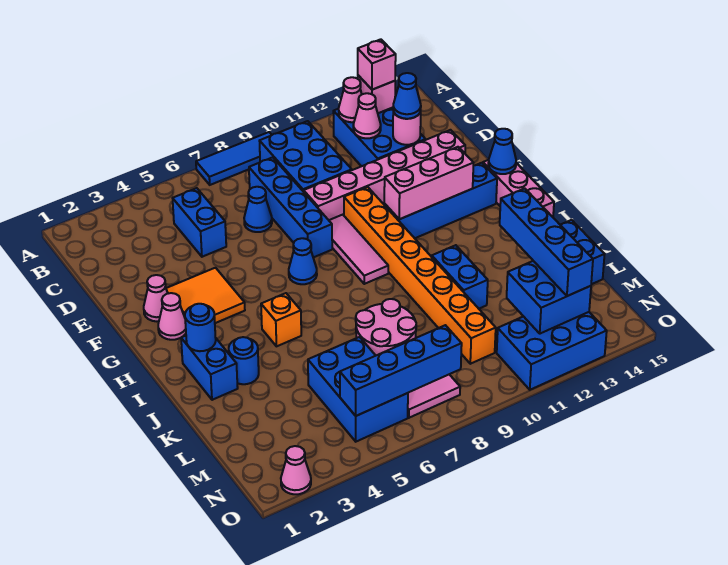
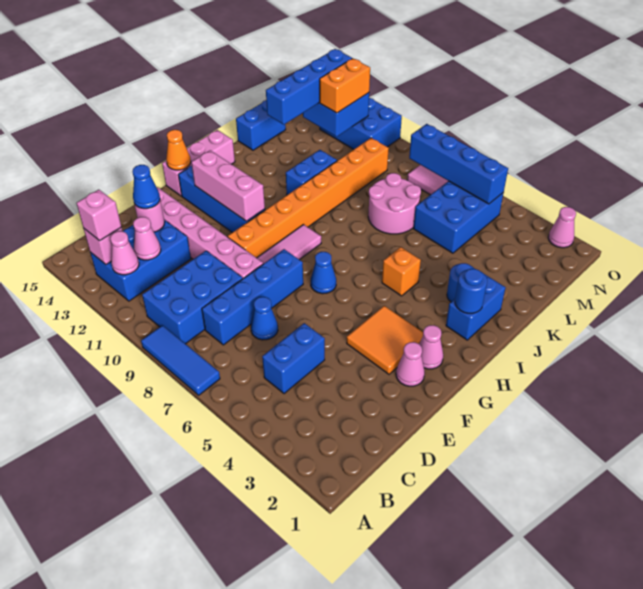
blue 1x1 cone [488,129,516,174] -> orange 1x1 cone [166,130,191,170]
none -> orange 1x2 brick [320,58,370,113]

